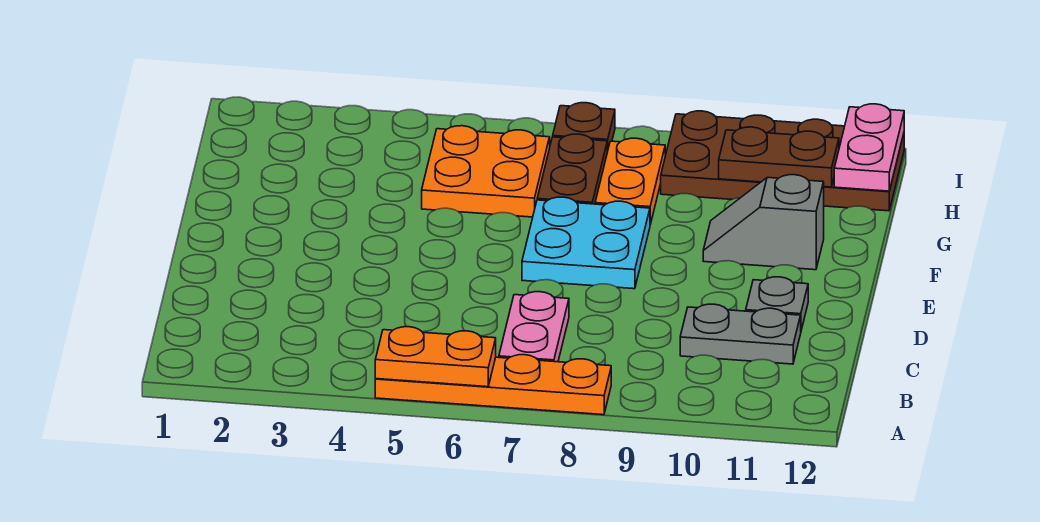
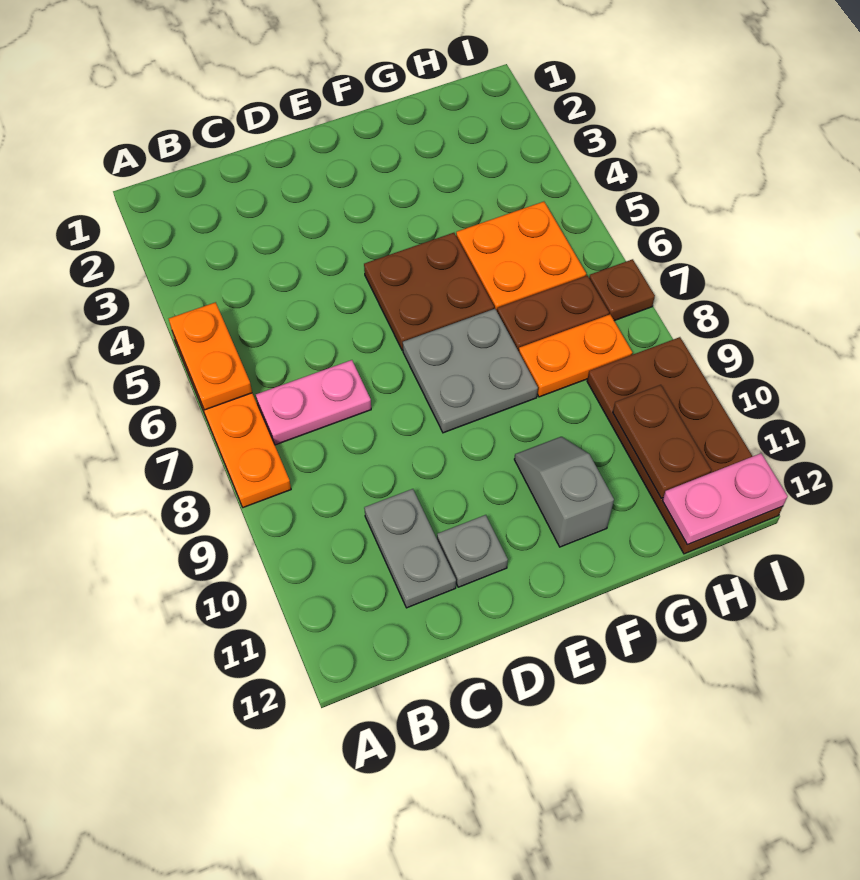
none -> brown 2x2 plate [364,233,494,350]
cyan 2x2 plate [522,197,650,289] -> grey 2x2 plate [403,309,538,433]

